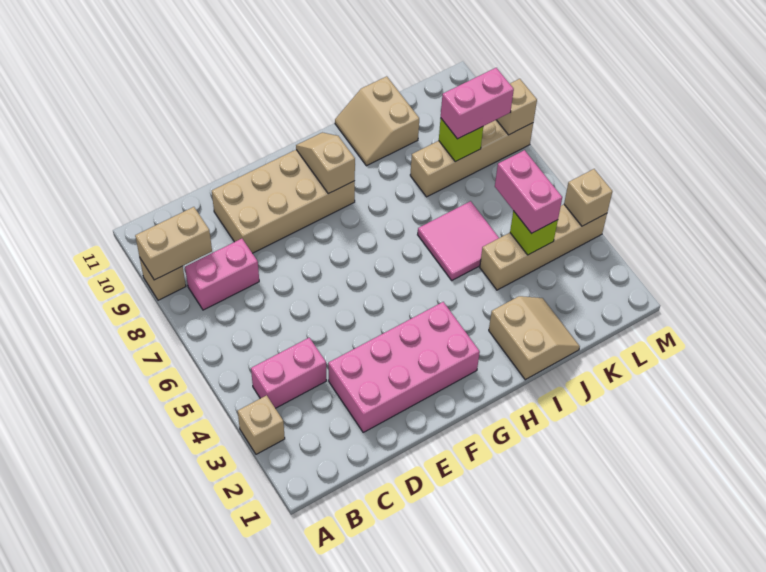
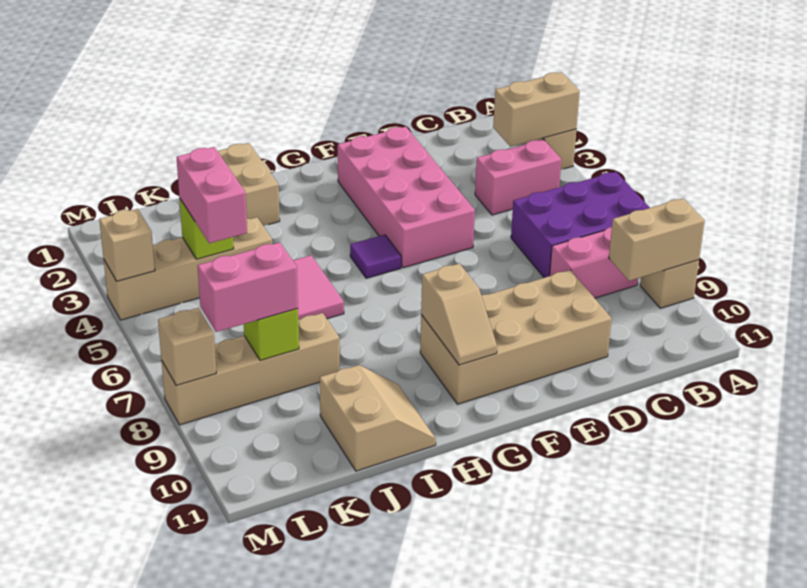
none -> tan 1x2 brick [493,72,580,147]
none -> purple 2x3 brick [511,172,650,278]
pink 2x4 brick [328,302,480,432] -> pink 2x4 brick turned to [338,127,475,268]
none -> purple 1x1 tile [350,235,401,278]

